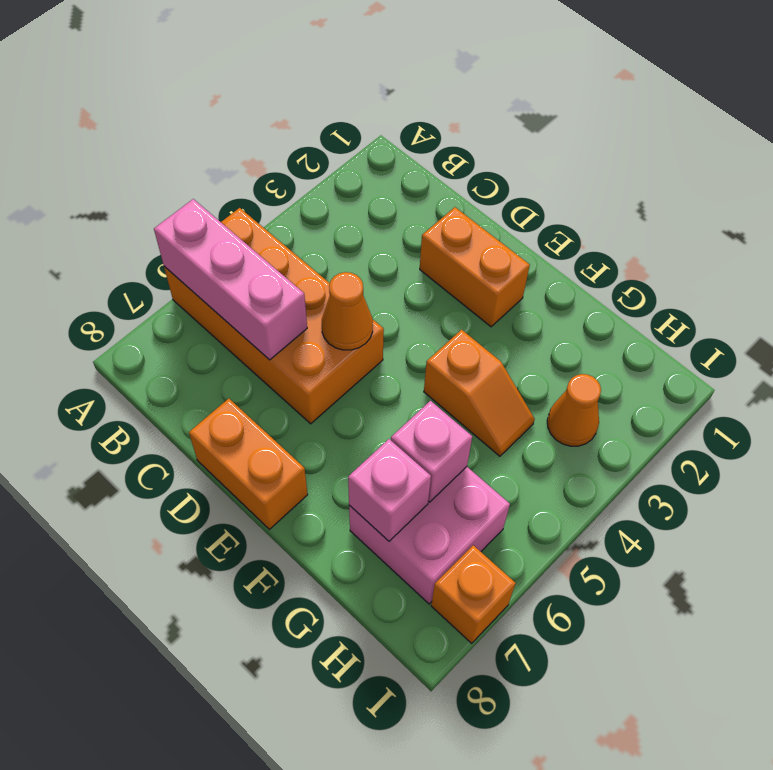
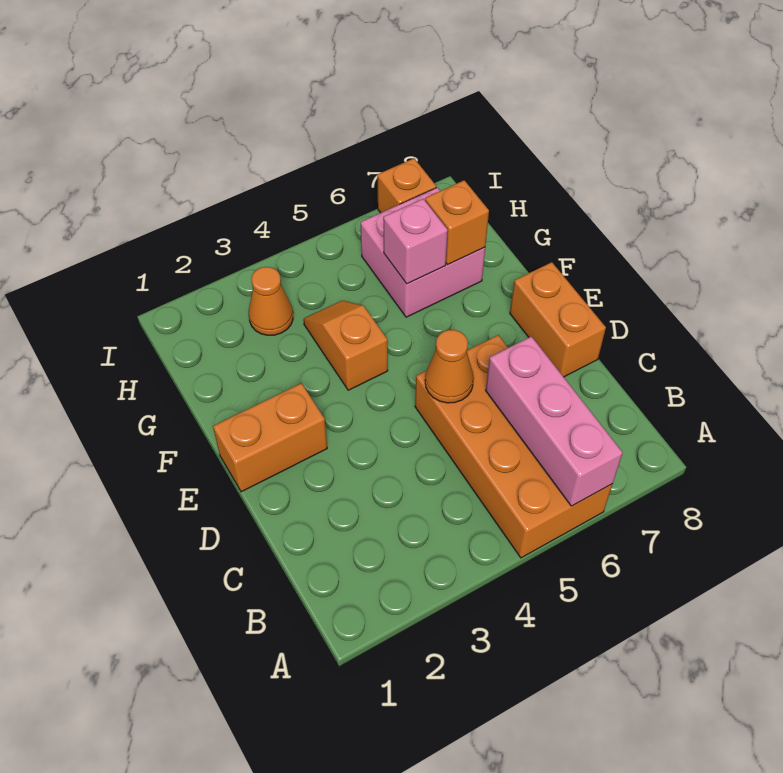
orange 1x2 brick [420,207,530,327] -> orange 1x2 brick turned to [213,383,327,492]
pink 1x1 brick [348,439,431,541] -> orange 1x1 brick [425,180,489,265]

